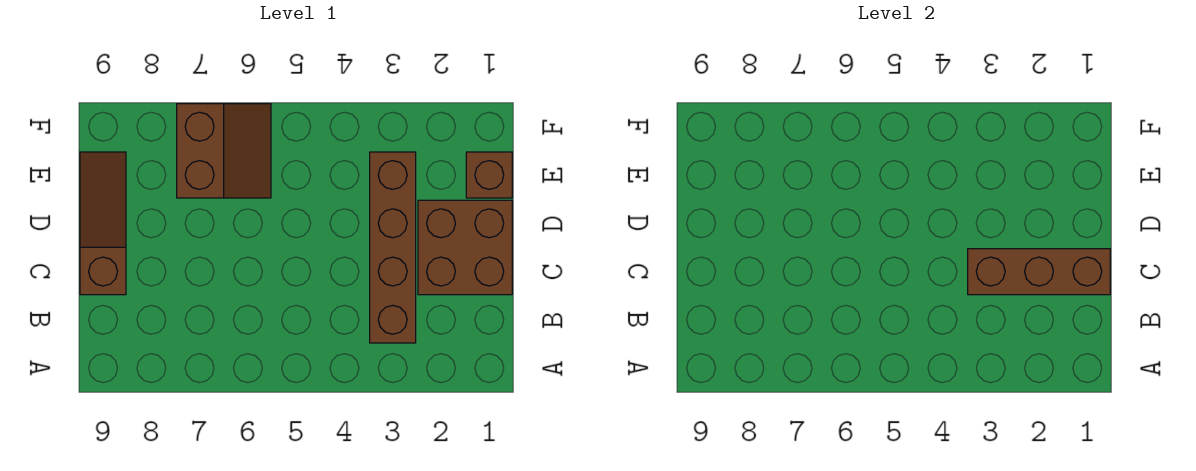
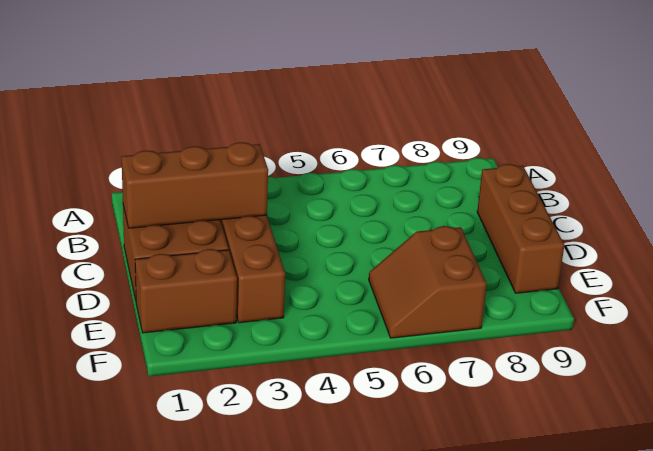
brown 1x3 slope [80,152,126,295] -> brown 1x3 brick [477,164,564,293]
brown 1x1 brick [466,152,512,198] -> brown 1x2 brick [135,249,237,333]

